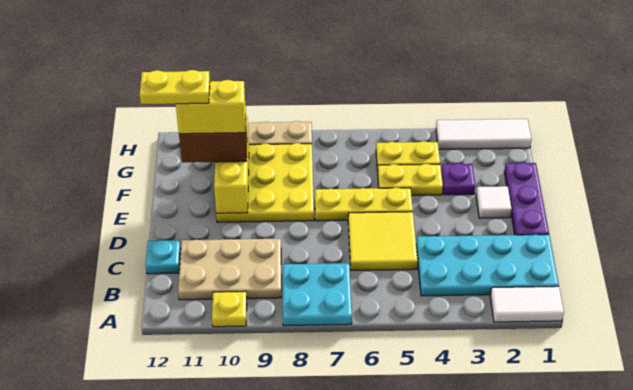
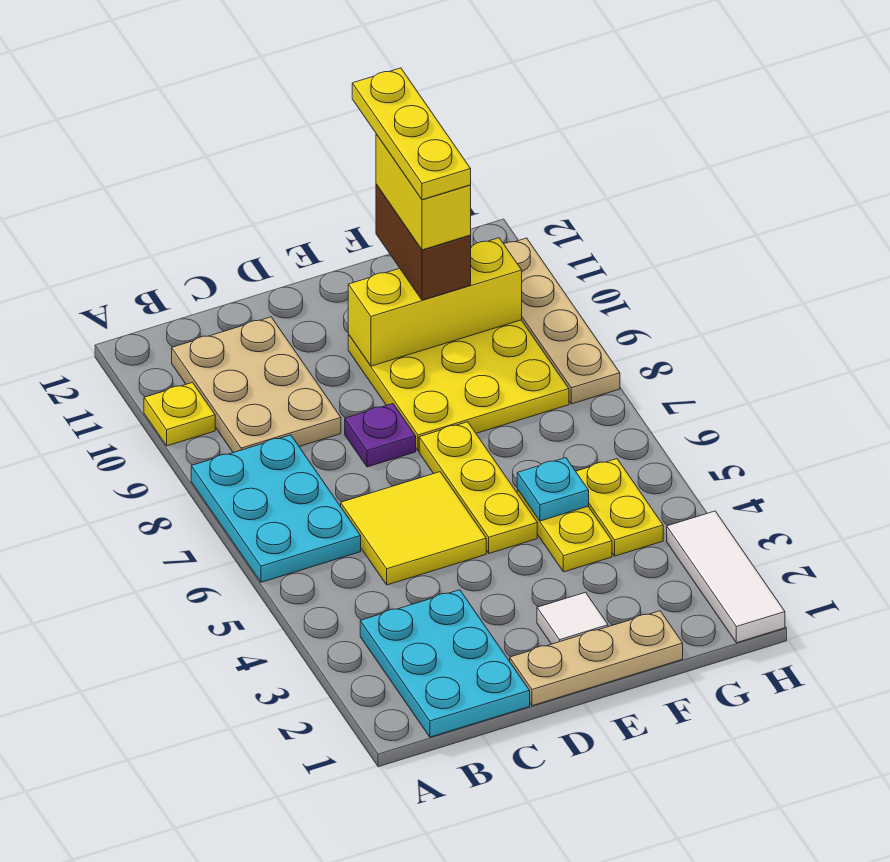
white 1x2 tile [490,286,564,322] -> none
cyan 2x2 plate [283,263,352,326] -> cyan 2x3 plate [191,435,361,582]
cyan 2x4 plate [416,234,559,296] -> cyan 2x3 plate [360,590,530,737]
cyan 1x1 plate [146,240,181,274] -> cyan 1x1 plate moved to [517,458,589,521]
purple 1x3 plate [504,162,549,235] -> tan 1x3 plate [510,611,683,706]
purple 1x1 plate [441,163,475,195] -> purple 1x1 plate moved to [345,404,416,467]
yellow 1x2 plate [140,70,210,104] -> yellow 1x3 plate [352,68,471,200]

